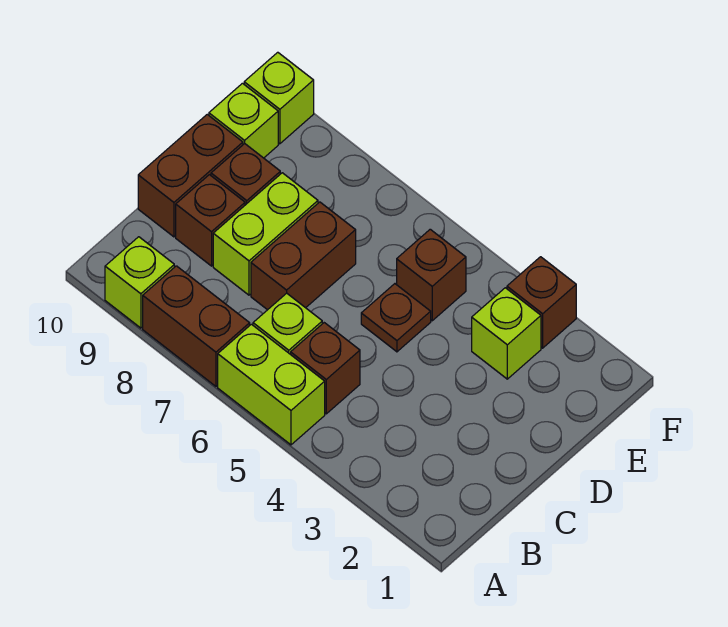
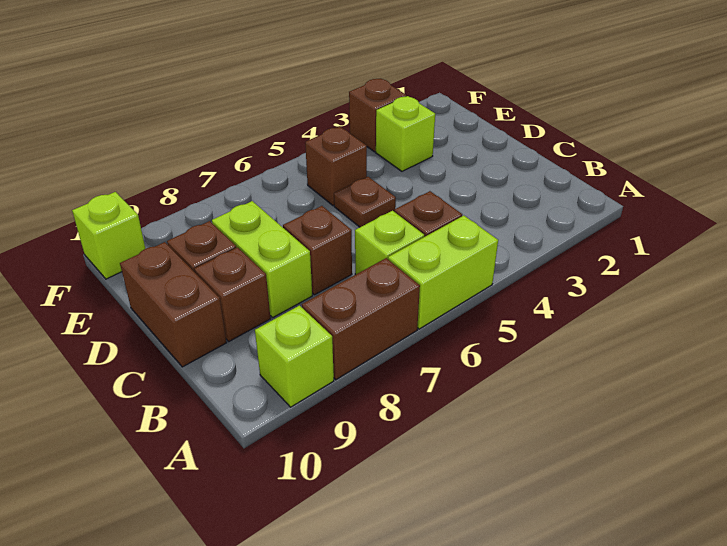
brown 1x2 brick [251,202,356,310] -> brown 1x1 brick [283,206,352,295]
lime 1x1 brick [209,83,278,158] -> none

